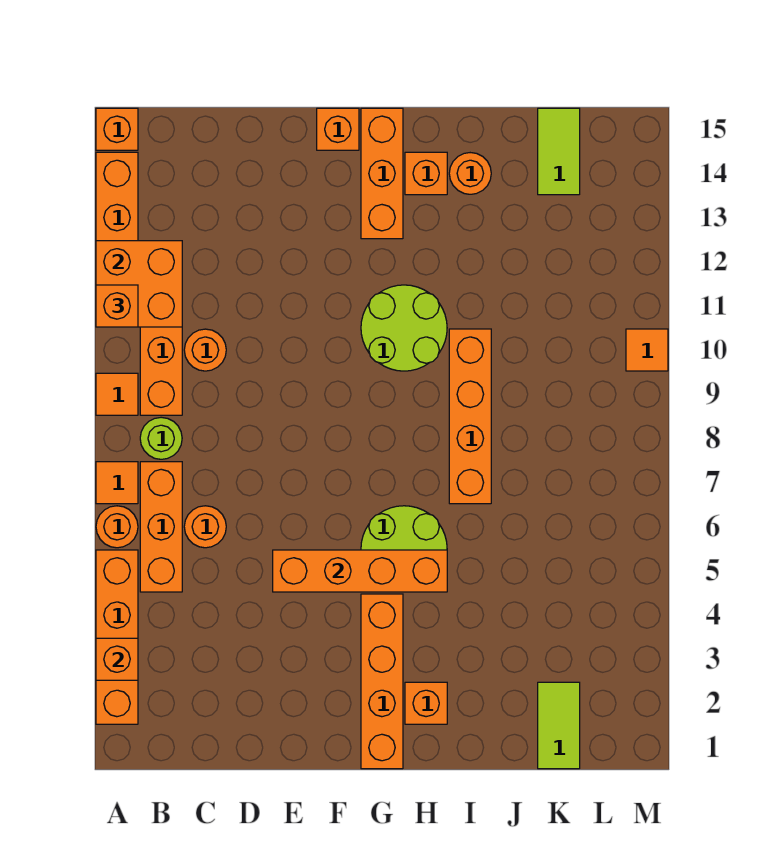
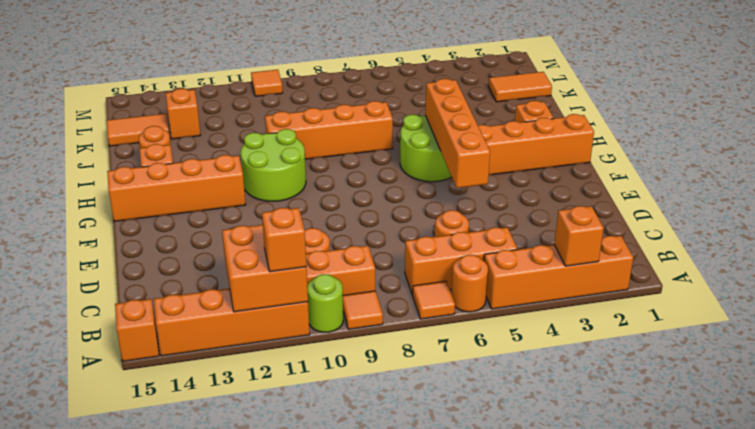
lime 1x1 round brick [140,417,182,459] -> lime 1x1 round brick moved to [307,274,343,332]
orange 1x1 brick [317,108,359,150] -> orange 1x1 brick moved to [166,89,200,139]
orange 1x3 brick [361,108,403,239] -> orange 1x4 brick [107,155,246,221]
lime 1x2 tile [538,682,580,769] -> orange 1x2 tile [489,72,552,102]
lime 1x2 tile [538,108,580,195] -> orange 1x2 tile [107,114,169,146]

